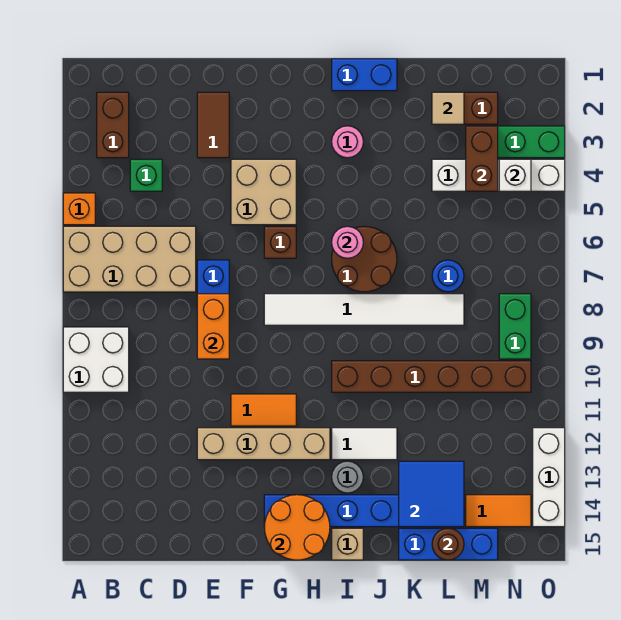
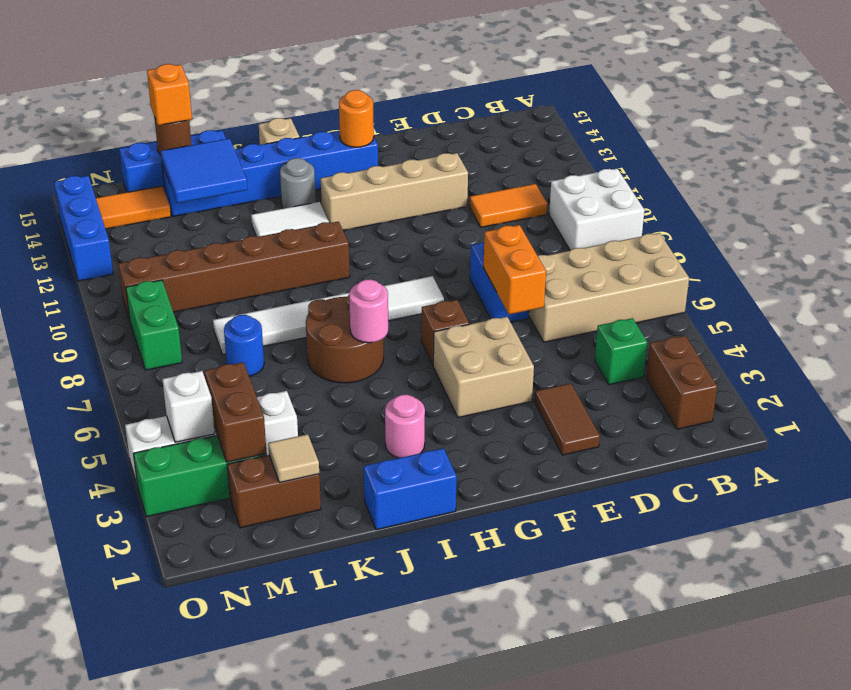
orange 1x1 brick [63,193,95,225] -> orange 1x1 brick moved to [147,64,192,125]
orange 1x2 brick [197,294,229,359] -> orange 1x2 brick moved to [483,225,546,314]
orange 1x2 tile [231,394,296,426] -> orange 1x2 tile moved to [470,184,547,227]
orange 2x2 round brick [264,495,330,560] -> orange 1x1 round brick [339,90,374,147]
white 1x3 brick [533,428,565,527] -> blue 1x3 brick [54,176,113,281]

